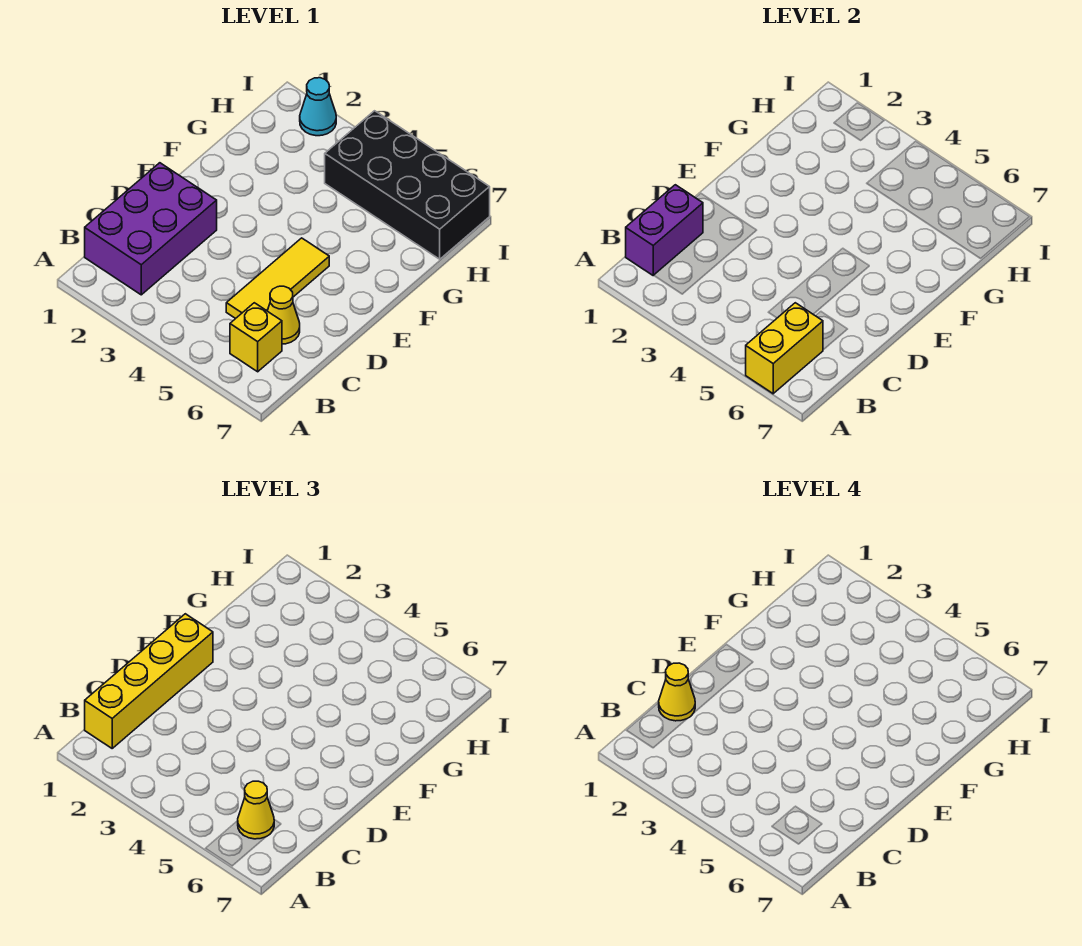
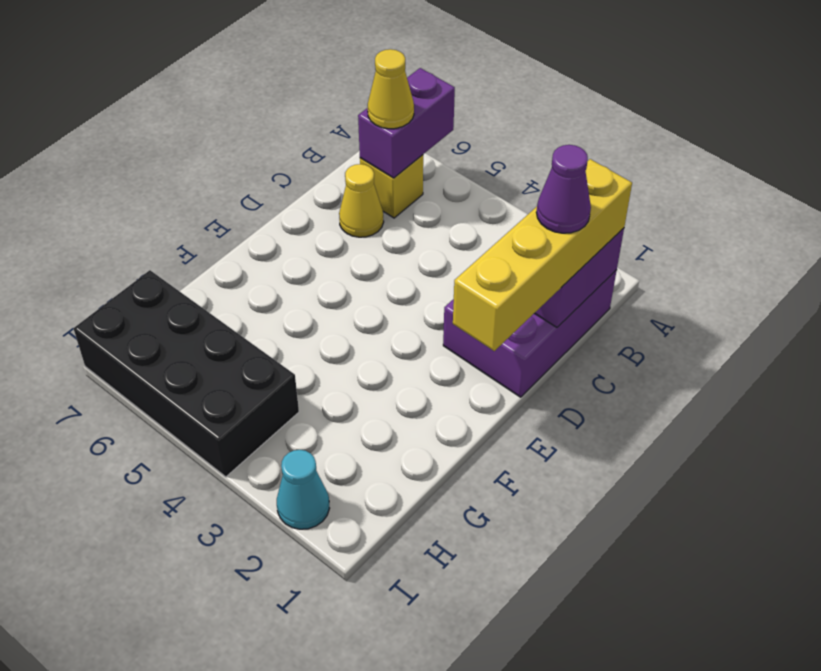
yellow 1x2 brick [746,303,823,394] -> purple 1x2 brick [358,68,455,178]
yellow 1x1 cone [659,663,695,721] -> purple 1x1 cone [536,145,591,233]
yellow 1x3 tile [226,238,329,318] -> none

